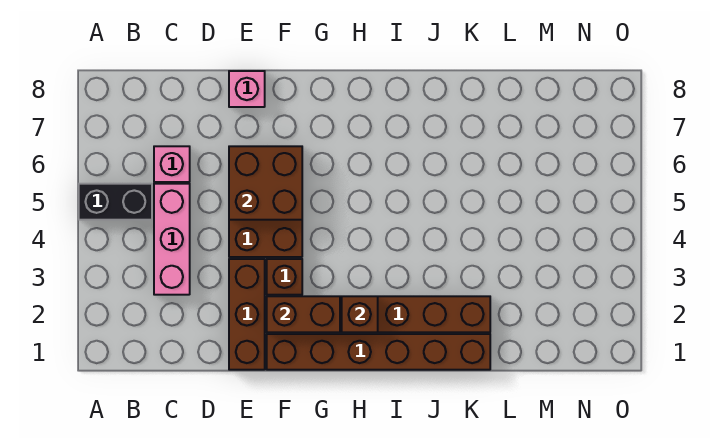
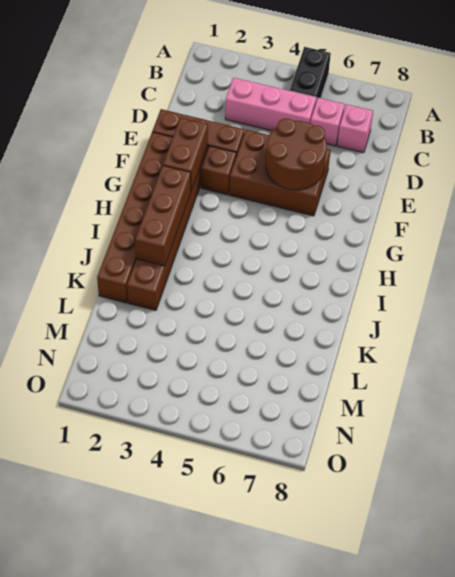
brown 2x2 brick [229,146,302,220] -> brown 2x2 round brick [266,118,327,190]
pink 1x1 brick [229,71,265,107] -> pink 1x1 brick moved to [337,104,373,153]
brown 1x1 brick [342,296,378,332] -> brown 1x3 brick [135,166,191,266]

